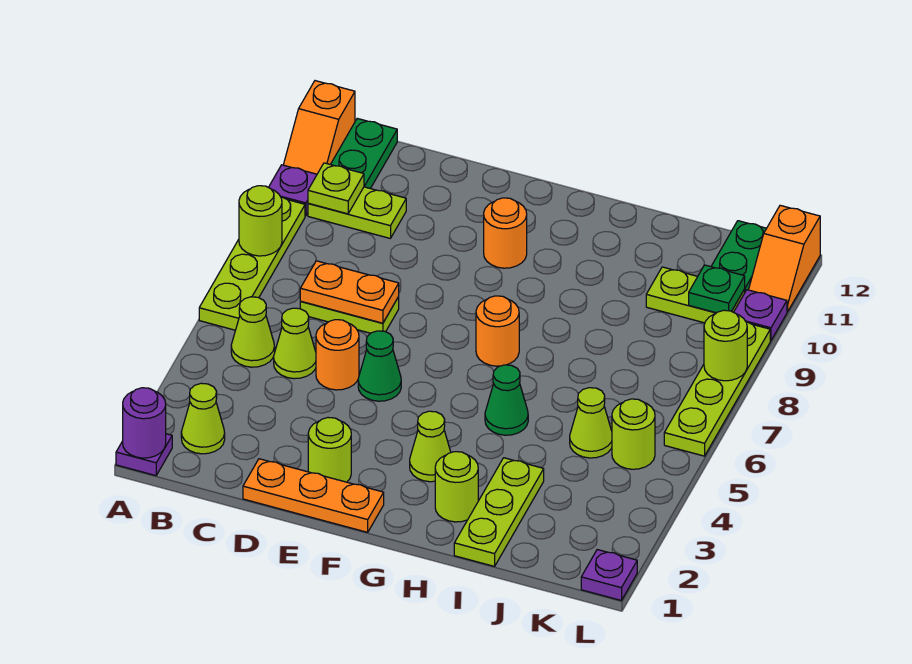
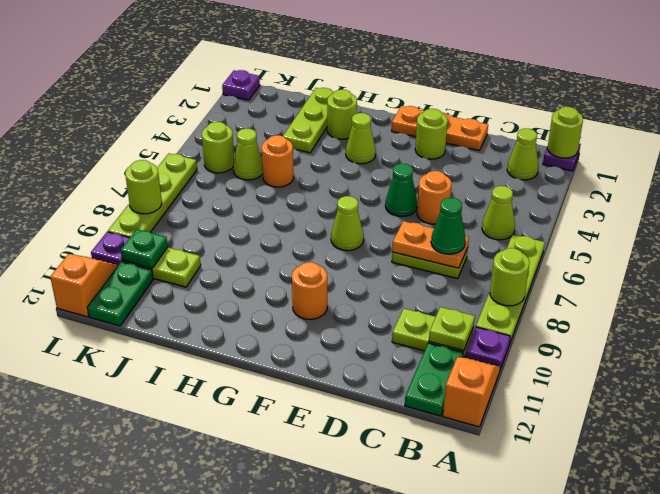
purple 1x1 round brick [123,388,166,458] -> lime 1x1 round brick [547,107,583,158]
lime 1x1 cone [274,308,316,379] -> lime 1x1 cone moved to [331,196,364,251]
orange 1x1 round brick [476,296,519,366] -> orange 1x1 round brick moved to [262,135,294,187]
green 1x1 cone [485,365,528,435] -> green 1x1 cone moved to [431,198,466,254]

